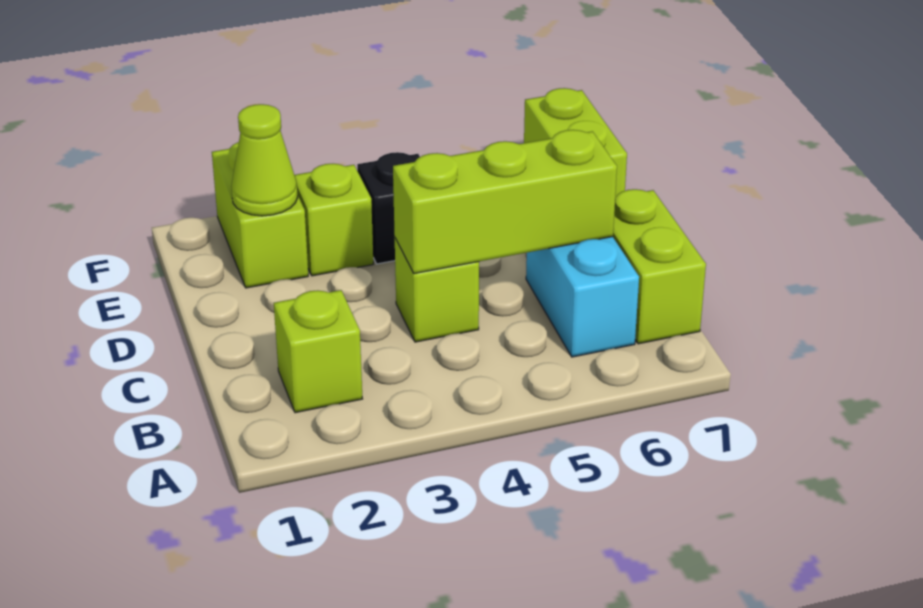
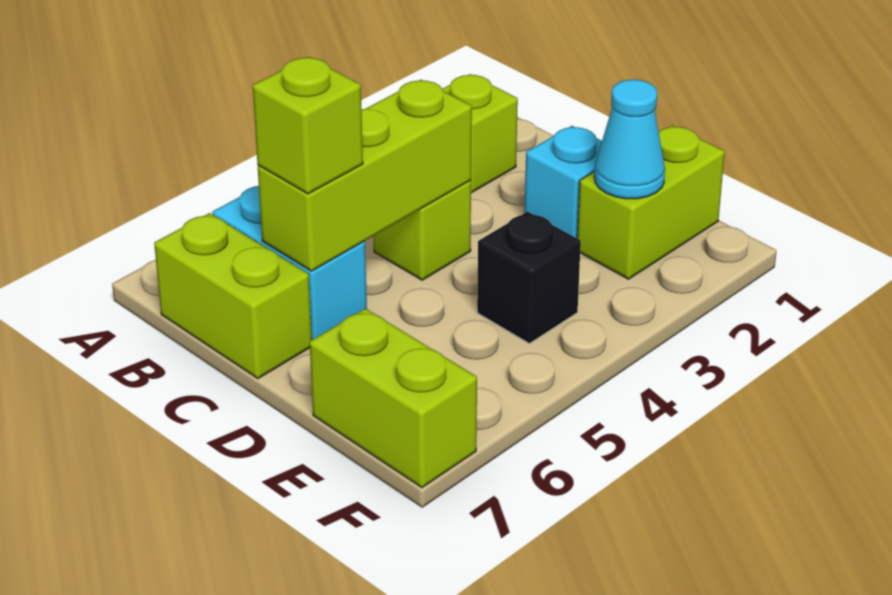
none -> cyan 1x1 brick [524,126,602,238]
lime 1x2 brick [212,142,308,288] -> lime 1x2 brick turned to [577,125,725,279]
lime 1x1 cone [231,104,298,216] -> cyan 1x1 cone [594,80,665,199]
lime 1x1 brick [294,164,373,276] -> lime 1x1 brick moved to [253,57,363,194]

